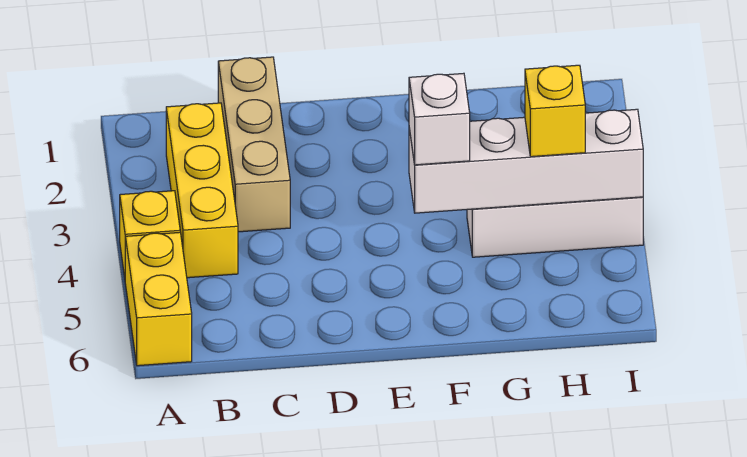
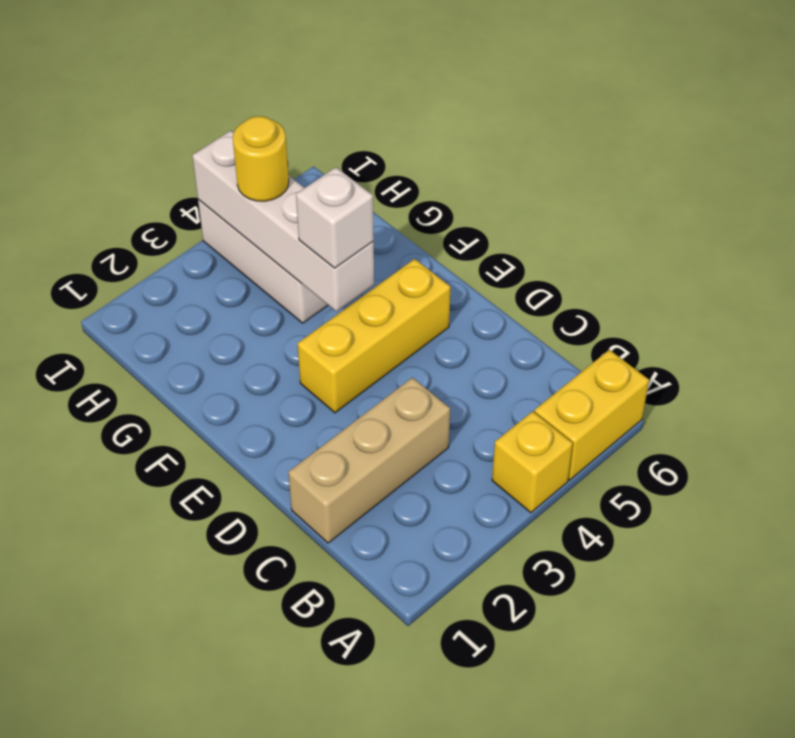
yellow 1x3 brick [166,103,238,278] -> yellow 1x3 brick moved to [298,259,450,413]
yellow 1x1 brick [525,65,585,157] -> yellow 1x1 round brick [233,116,289,201]

